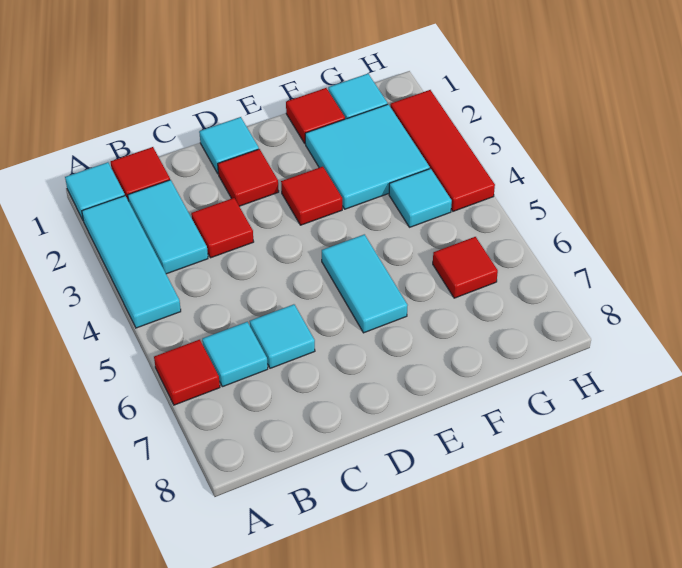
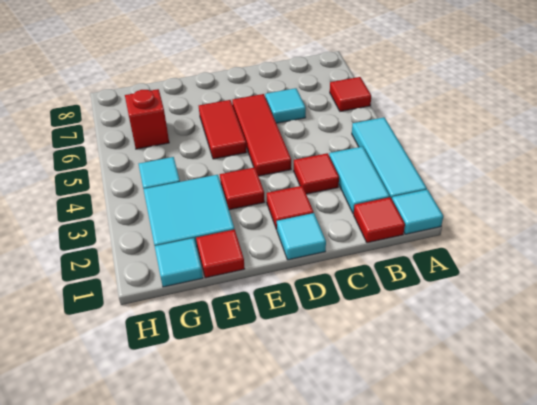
cyan 1x1 tile [202,322,268,387] -> none
cyan 1x2 tile [322,234,408,333] -> red 1x2 tile [199,100,247,159]
red 1x1 tile [433,237,498,298] -> red 1x1 brick [125,89,169,149]
red 1x3 tile [390,90,495,211] -> red 1x3 tile moved to [232,94,291,176]

